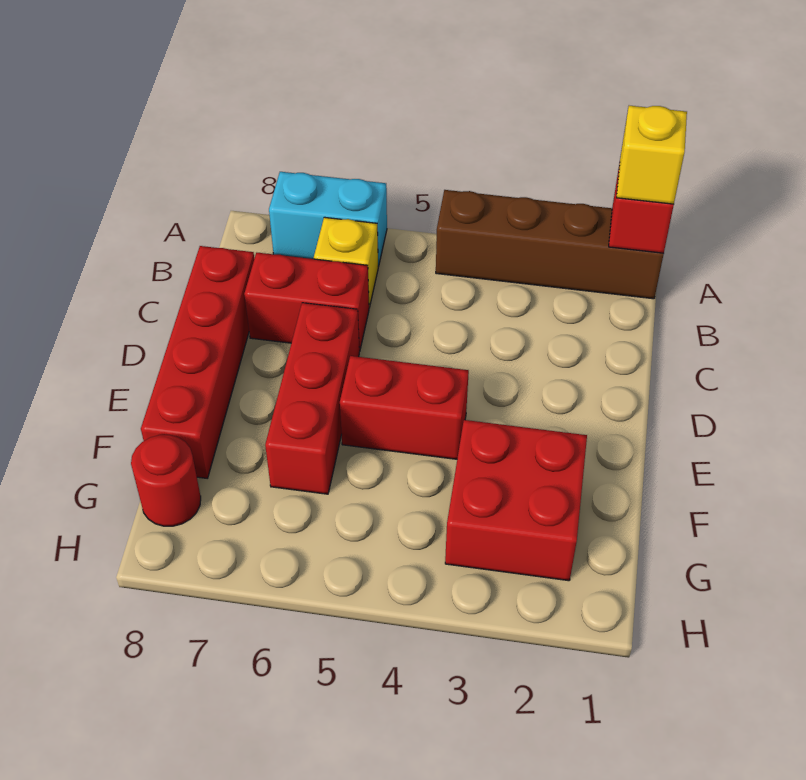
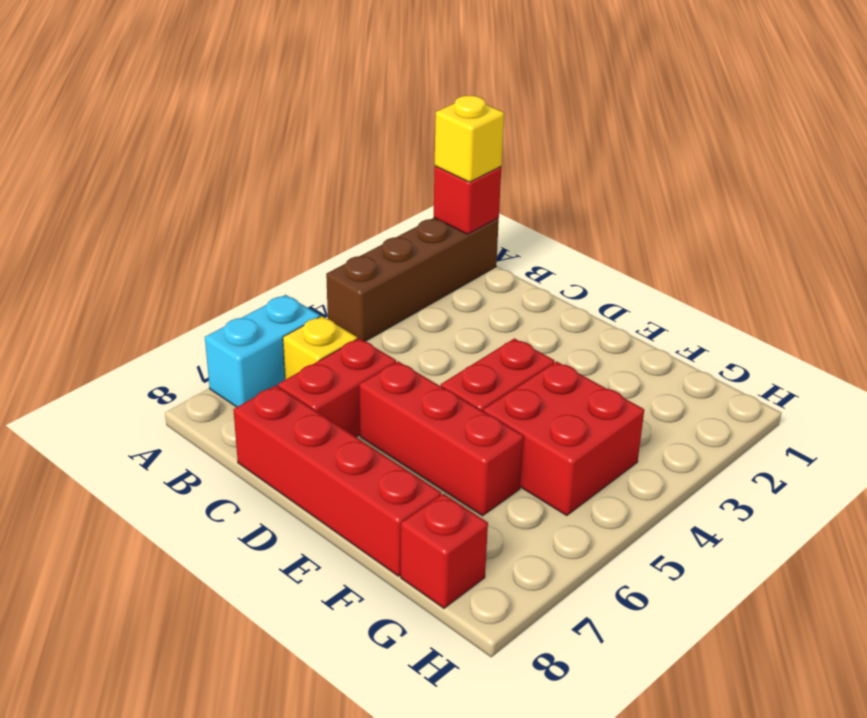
red 2x2 brick [445,420,587,581] -> red 2x2 brick moved to [483,361,644,516]
red 1x1 round brick [131,435,201,526] -> red 1x1 brick [401,494,488,608]

